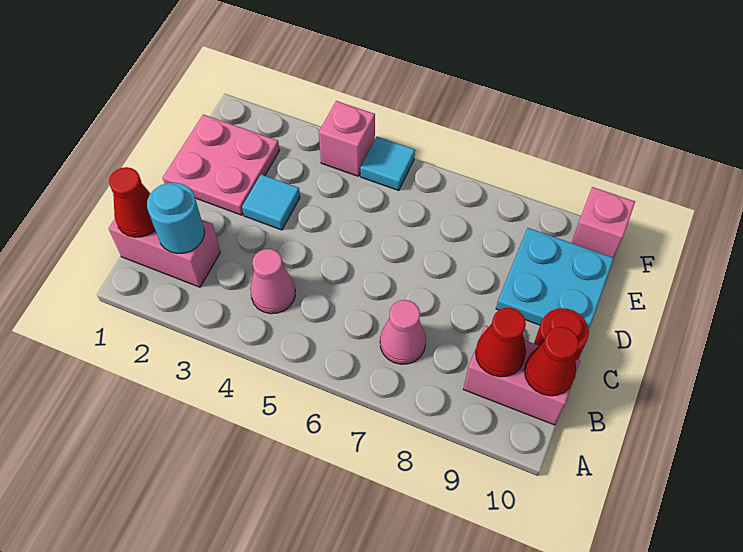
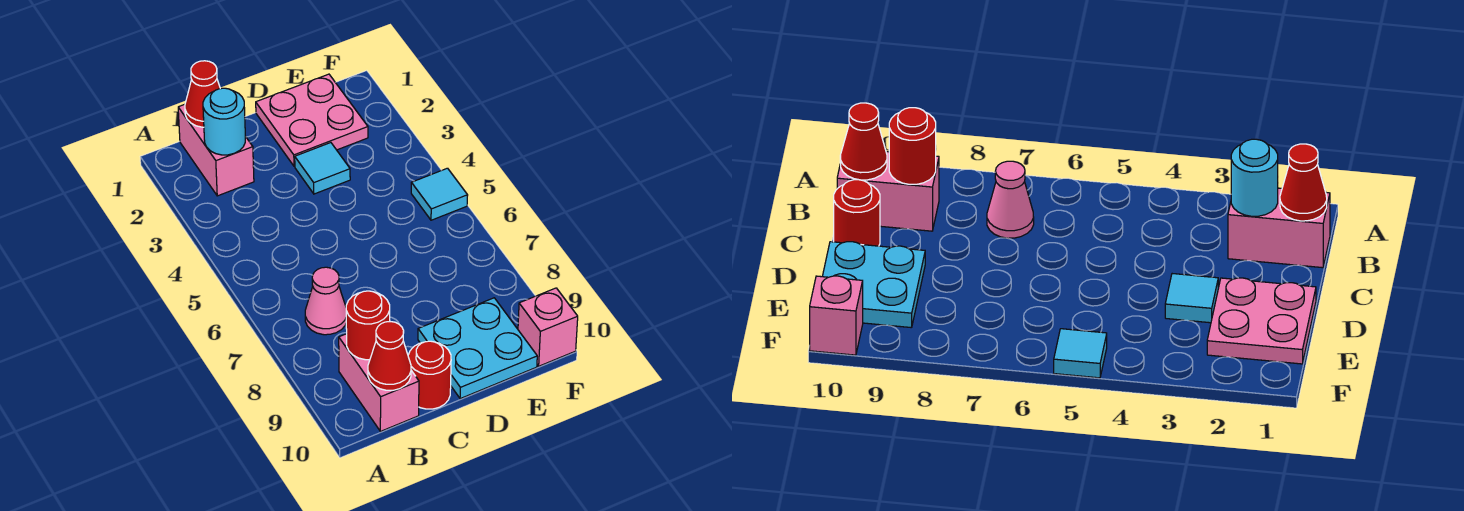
pink 1x1 cone [250,249,295,314] -> none
red 1x1 cone [476,308,526,377] -> red 1x1 round brick [346,291,390,360]
pink 1x1 brick [319,101,375,176] -> none

